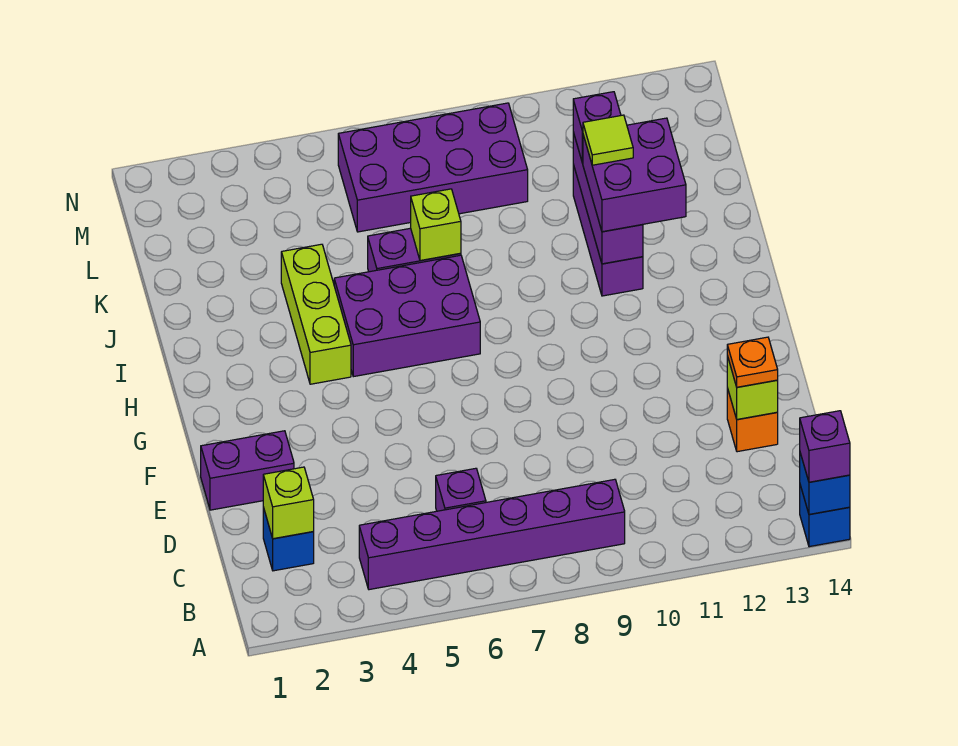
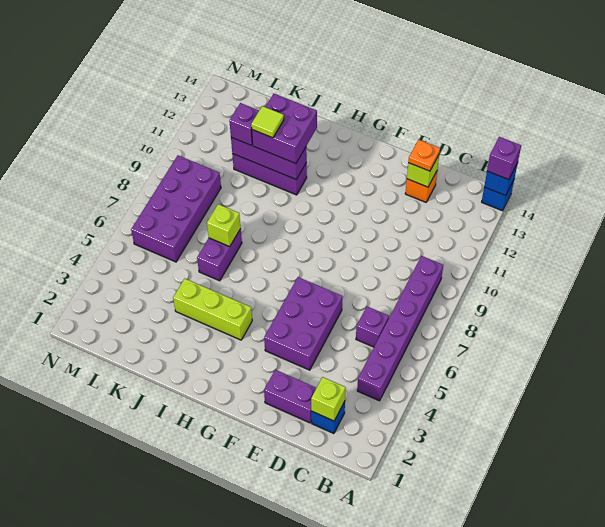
purple 1x2 brick [201,431,294,510] -> purple 1x2 brick turned to [264,370,316,423]
purple 2x3 brick [334,255,480,377] -> purple 2x3 brick moved to [264,277,342,370]

